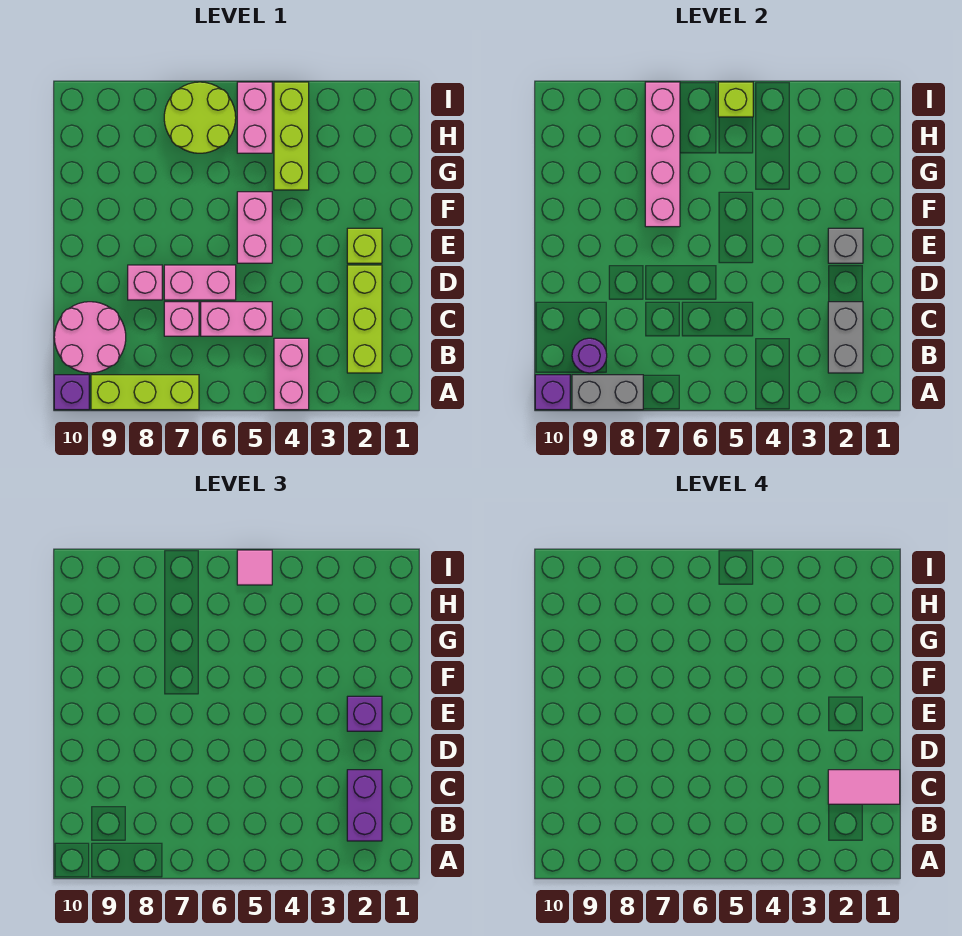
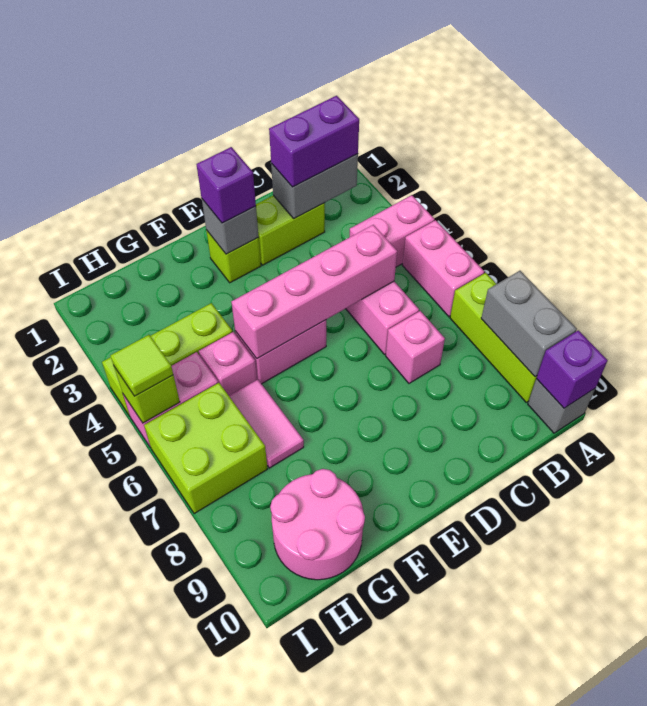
purple 1x1 brick [54,375,89,410] -> grey 1x1 brick [528,379,595,433]
lime 1x3 brick [347,265,382,373] -> lime 1x2 brick [256,195,325,265]
pink 2x2 round brick [54,302,126,373] -> pink 2x2 round brick moved to [270,469,365,580]
purple 1x1 round brick [572,338,607,373] -> none
pink 1x2 tile [828,770,900,804] -> pink 1x2 tile moved to [229,380,304,468]
pink 1x2 brick [164,265,236,300] -> pink 1x2 brick moved to [403,220,484,317]
pink 1x1 brick [128,265,162,300] -> pink 1x1 brick moved to [199,332,257,396]
pink 1x4 brick [645,82,680,227] -> pink 1x4 brick moved to [231,225,397,359]
lime 2x2 round brick [164,82,236,153] -> lime 2x2 brick [144,383,267,514]
pink 1x1 tile [237,550,272,585] -> lime 1x1 tile [110,335,173,396]

